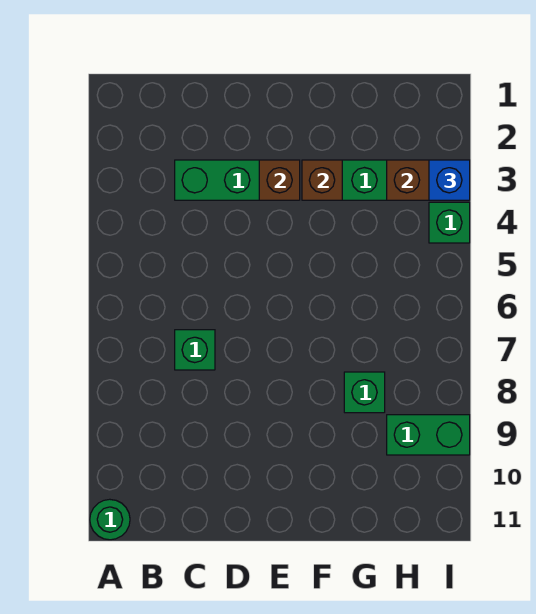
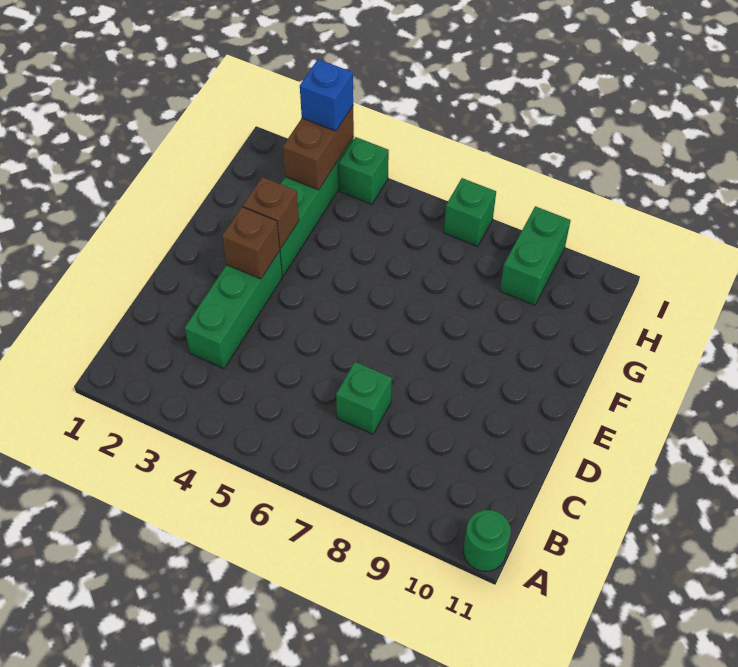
green 1x1 brick [344,372,385,413] -> green 1x1 brick moved to [444,178,496,246]

